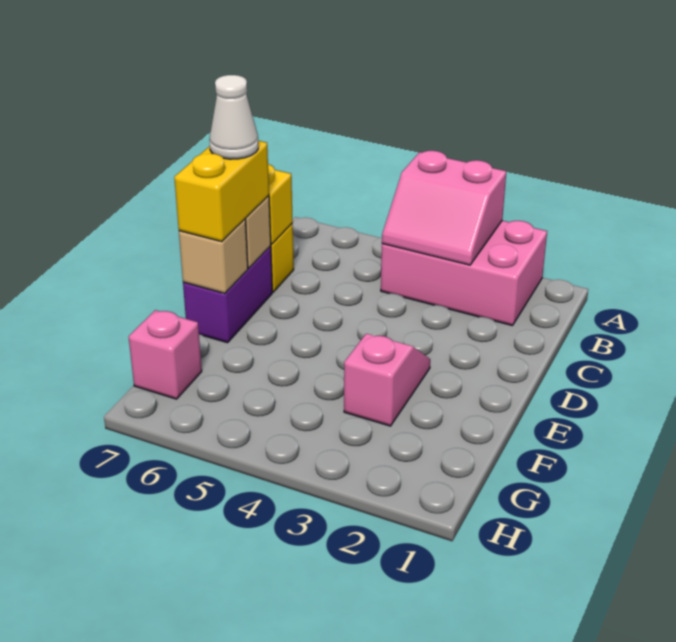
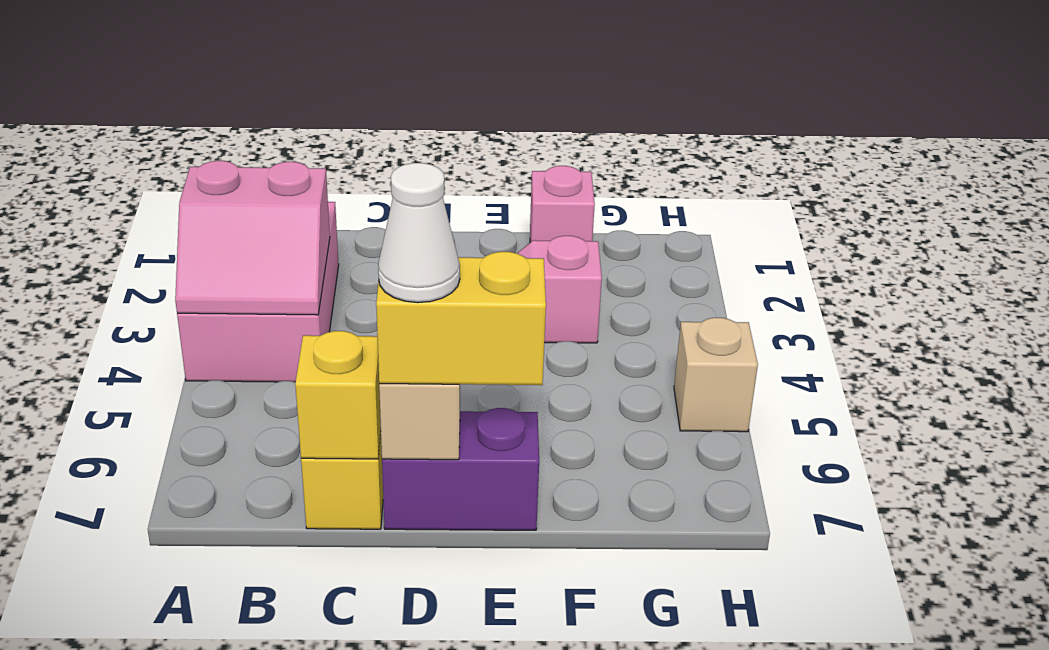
pink 2x2 slope [382,151,506,265] -> pink 2x2 slope turned to [175,161,330,315]
tan 1x1 brick [179,219,248,293] -> tan 1x1 brick moved to [674,318,758,432]
pink 1x1 brick [129,310,202,399] -> pink 1x1 brick moved to [530,166,595,242]

